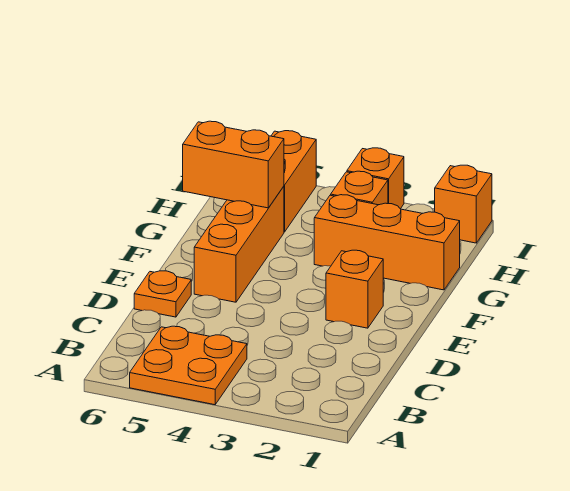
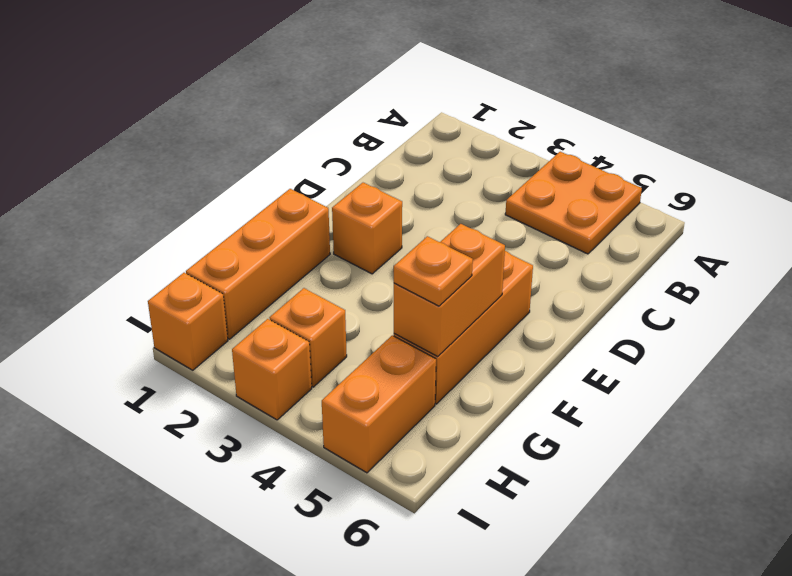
orange 1x1 plate [134,271,191,317] -> orange 1x1 plate moved to [394,236,473,306]
orange 1x3 brick [314,195,460,290] -> orange 1x3 brick turned to [186,189,330,339]
orange 1x2 brick [183,121,284,208] -> orange 1x2 brick turned to [394,224,505,356]

